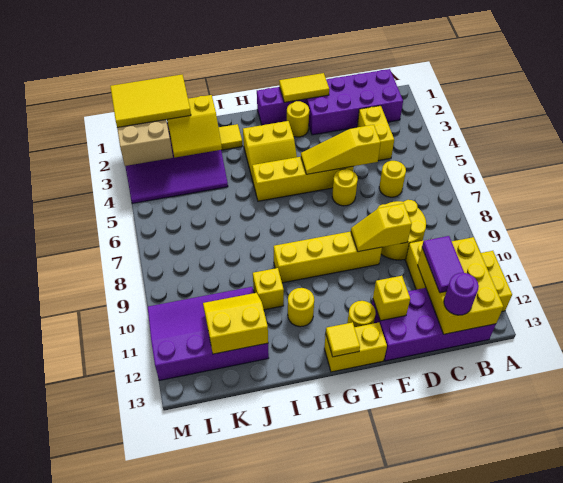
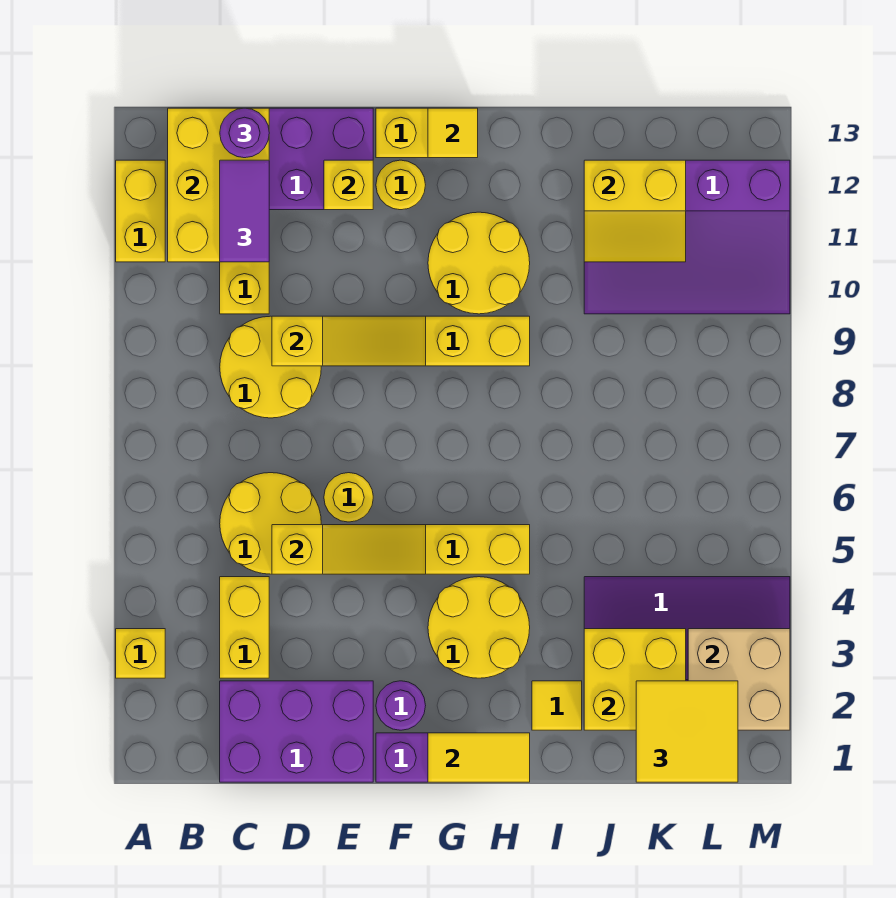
purple 2x4 brick [306,69,403,135] -> purple 2x3 brick [220,681,373,782]
yellow 1x1 round brick [379,161,406,197] -> yellow 2x2 round brick [220,473,321,574]
yellow 1x2 slope [351,204,412,252] -> yellow 1x3 slope [272,316,426,366]
yellow 1x2 tile [279,73,329,102] -> yellow 1x2 tile moved to [428,733,530,782]
yellow 1x1 round brick [287,101,309,137] -> purple 1x1 round brick [376,681,426,730]
yellow 2x2 slope [243,121,297,181] -> yellow 2x2 round brick [428,577,530,678]
yellow 1x1 round brick [288,288,314,327] -> yellow 2x2 round brick [428,212,530,314]
yellow 1x1 brick [253,268,284,310] -> yellow 1x1 brick moved to [116,629,165,678]
yellow 2x2 slope [167,95,222,157] -> yellow 2x2 brick [584,629,686,730]
yellow 2x3 tile [110,75,191,127] -> yellow 2x2 tile [636,681,738,782]

